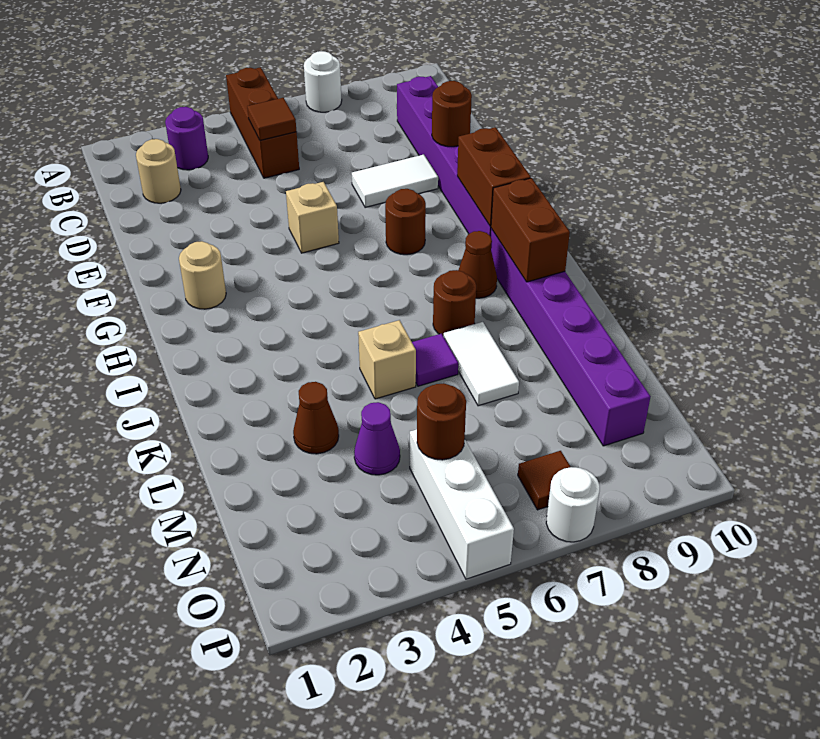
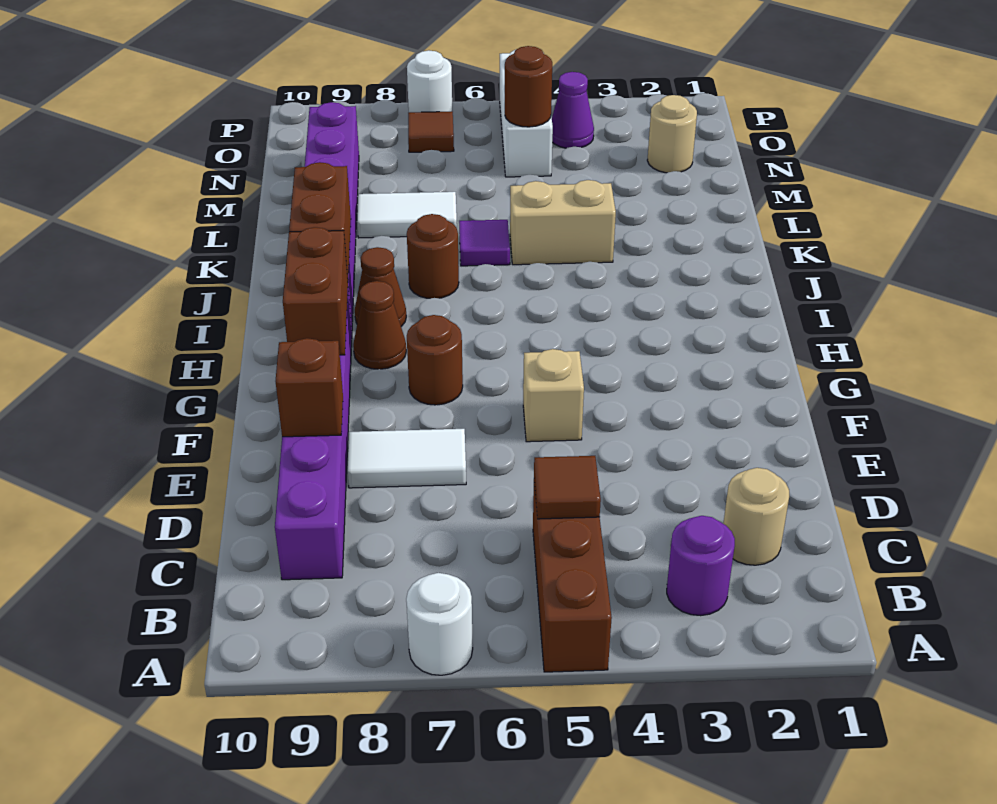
brown 1x1 round brick [432,81,472,147] -> brown 1x1 brick [276,338,343,437]
tan 1x1 round brick [179,241,226,309] -> tan 1x1 round brick moved to [647,95,697,173]
tan 1x1 brick [358,320,416,399] -> tan 1x2 brick [510,180,616,265]
white 1x2 tile [444,322,519,406] -> white 1x2 tile turned to [357,192,457,238]
brown 1x1 cone [293,382,339,454] -> brown 1x1 cone moved to [353,281,406,369]
purple 1x1 cone [354,402,400,475] -> purple 1x1 cone moved to [552,72,594,148]

